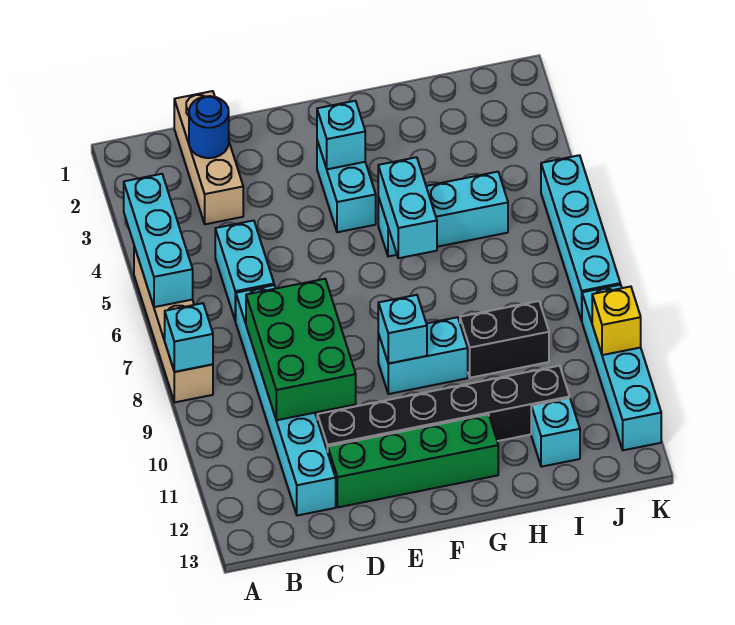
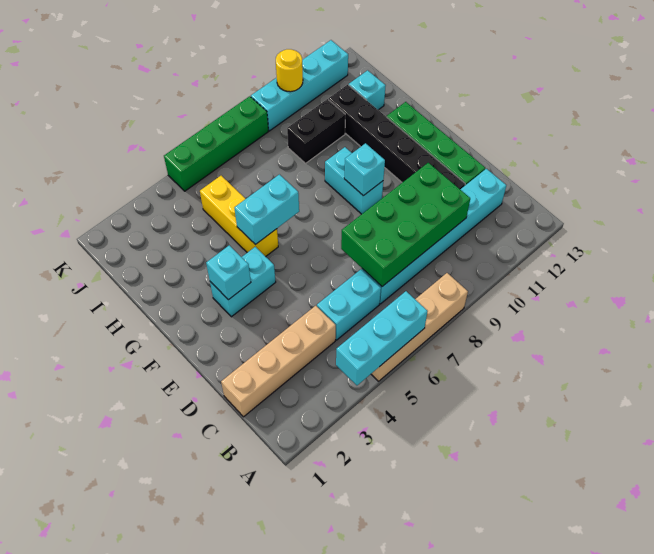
cyan 1x1 brick [165,303,213,372] -> none
tan 1x3 brick [174,91,243,224] -> tan 1x4 brick [221,306,336,417]
blue 1x1 round brick [189,96,229,158] -> none
green 2x3 brick [246,279,356,420] -> green 2x4 brick [341,163,470,287]
cyan 1x3 brick [378,172,508,257] -> yellow 1x3 brick [200,176,278,257]
black 1x2 brick [460,301,549,378] -> black 1x2 brick turned to [287,99,345,163]
cyan 1x4 brick [541,155,620,321] -> green 1x4 brick [164,96,268,191]
yellow 1x1 brick [592,287,641,355] -> yellow 1x1 round brick [276,49,303,92]

